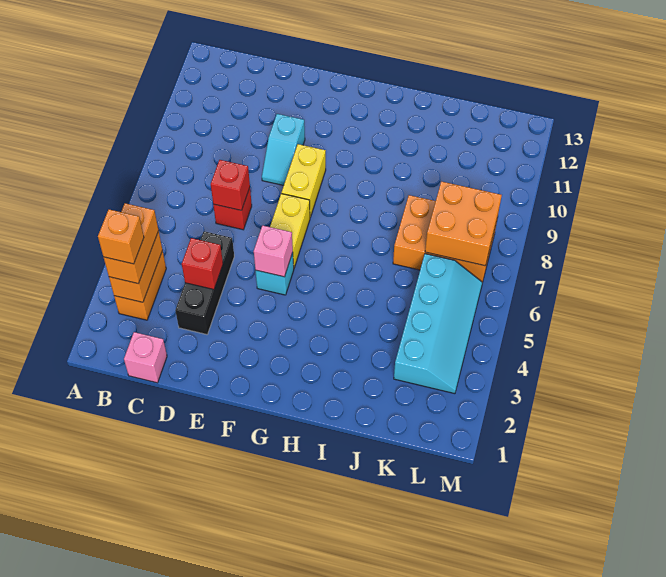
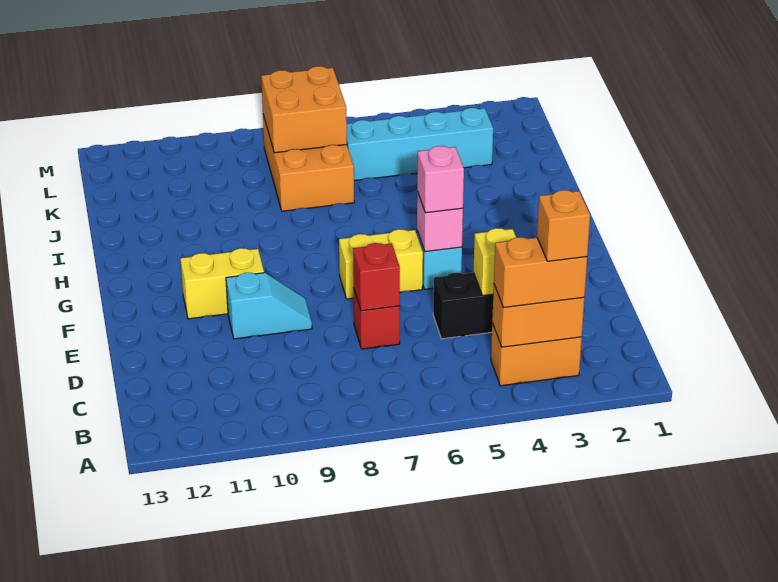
pink 1x1 brick [124,332,167,383] -> pink 1x1 brick moved to [417,146,464,213]
red 1x1 brick [182,238,223,289] -> yellow 1x1 brick [473,228,516,296]
yellow 1x2 brick [282,144,326,217] -> yellow 1x2 brick moved to [180,248,264,319]

